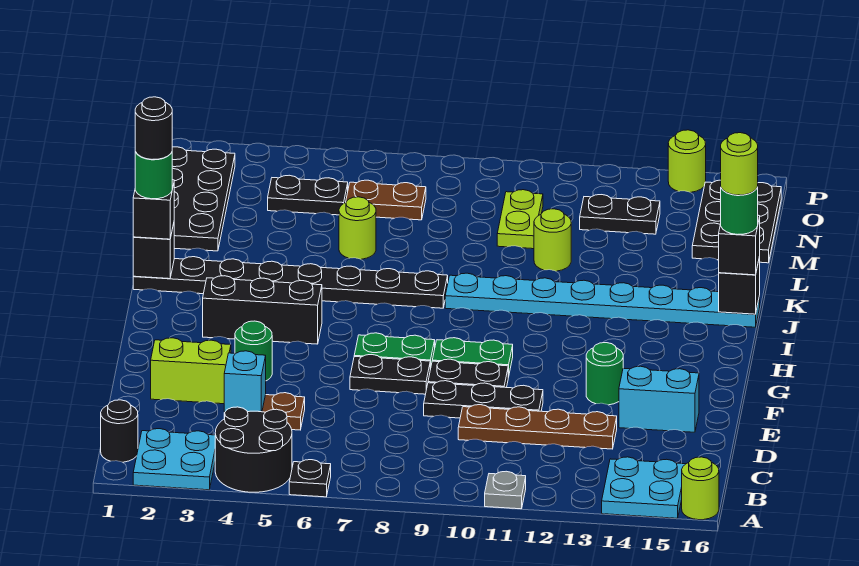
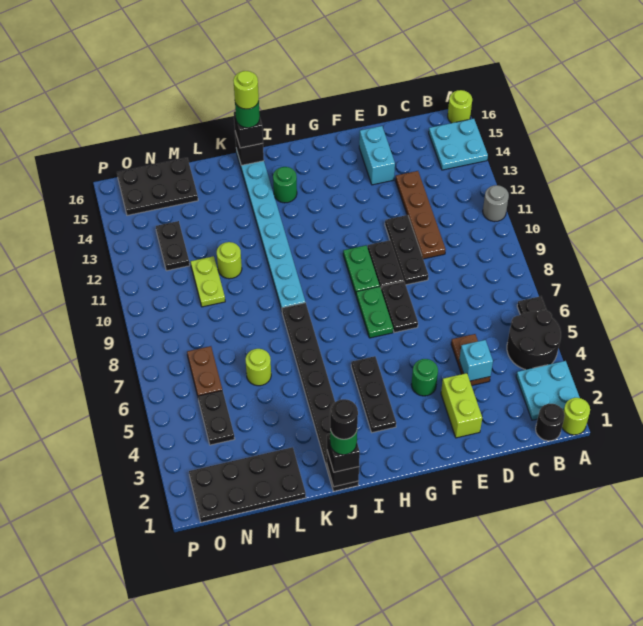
grey 1x1 plate [485,471,526,509] -> grey 1x1 round brick [483,185,509,222]
green 1x1 round brick [586,343,623,405] -> green 1x1 round brick moved to [273,167,297,203]
black 1x3 brick [203,276,322,344] -> black 1x3 plate [351,356,396,433]
lime 1x2 plate [497,190,543,249] -> lime 1x2 plate turned to [191,256,225,307]
lime 1x1 round brick [668,130,706,192] -> lime 1x1 round brick moved to [562,398,590,435]

